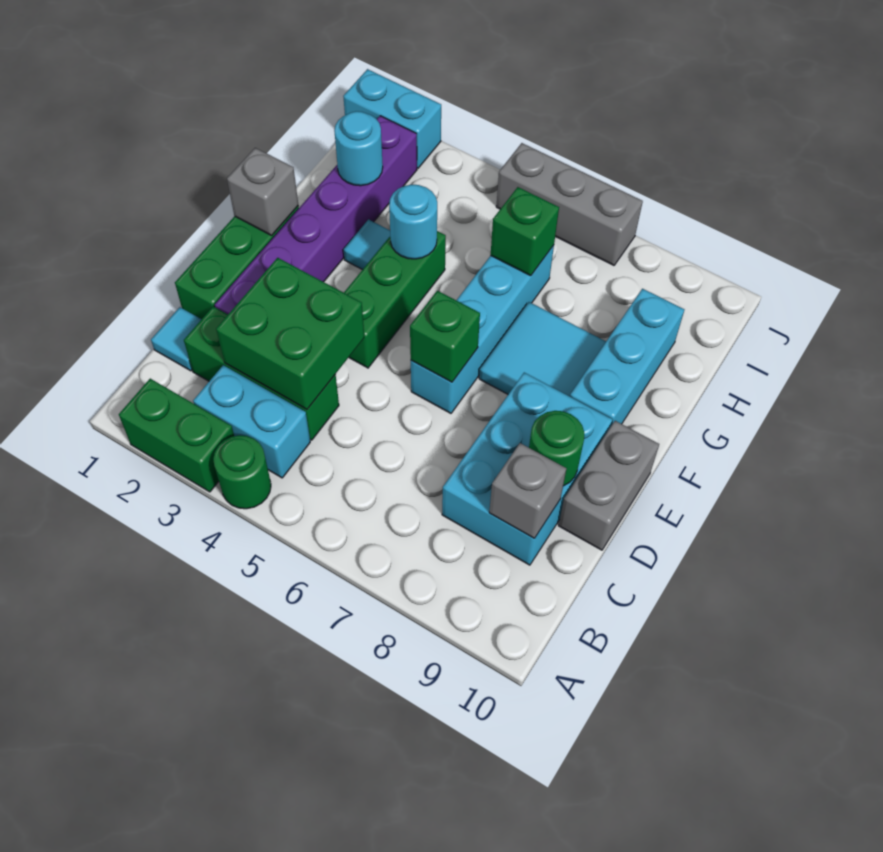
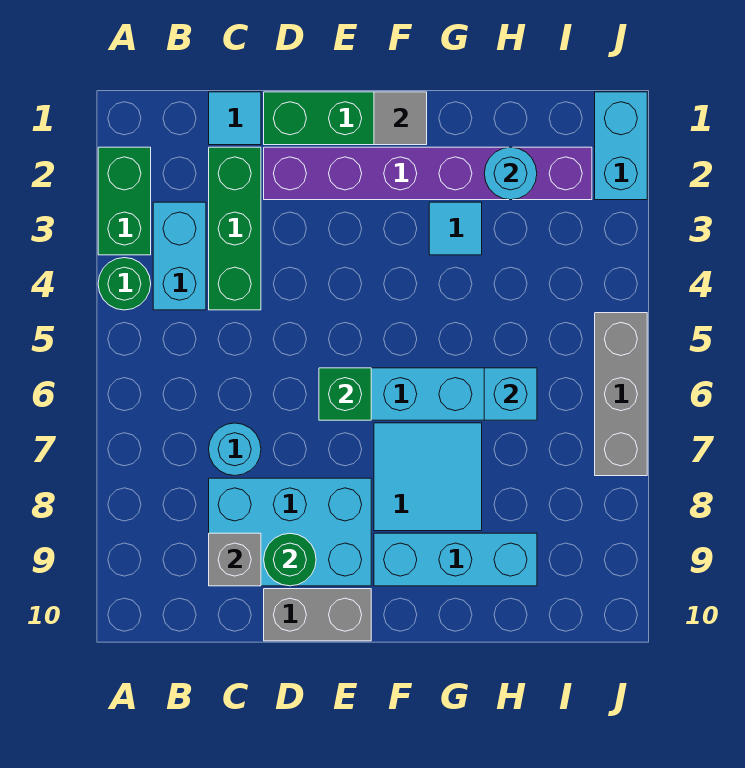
green 2x2 brick [216,258,364,410] -> none
green 1x3 brick [344,231,446,368] -> none
grey 1x1 brick [227,148,298,236] -> grey 1x1 tile [374,92,427,145]
cyan 1x1 round brick [389,185,437,259] -> cyan 1x1 round brick moved to [209,423,261,476]
green 1x1 brick [491,187,559,276] -> cyan 1x1 brick [484,368,537,420]

